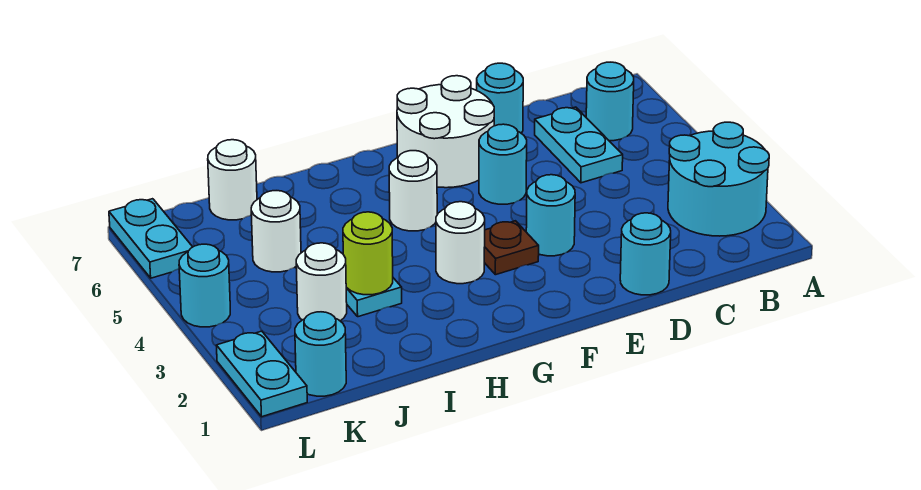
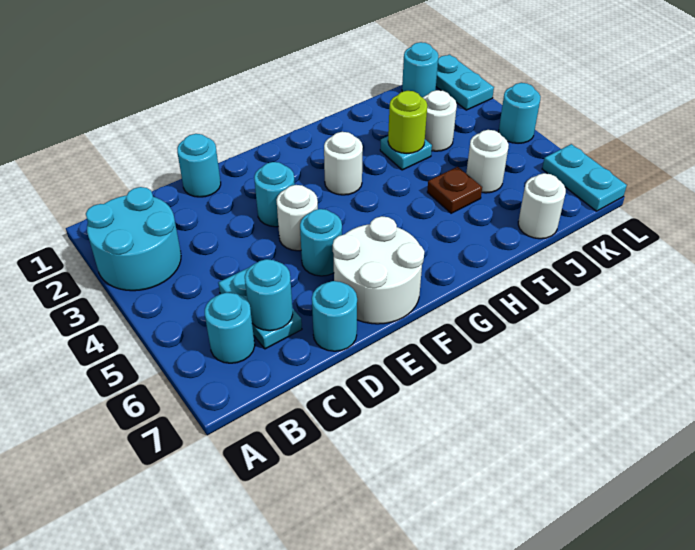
none -> cyan 1x1 round brick [245,259,293,331]
brown 1x1 plate [484,221,539,275] -> brown 1x1 plate moved to [427,167,482,213]
white 1x1 round brick [389,151,437,231] -> white 1x1 round brick moved to [276,185,318,251]

